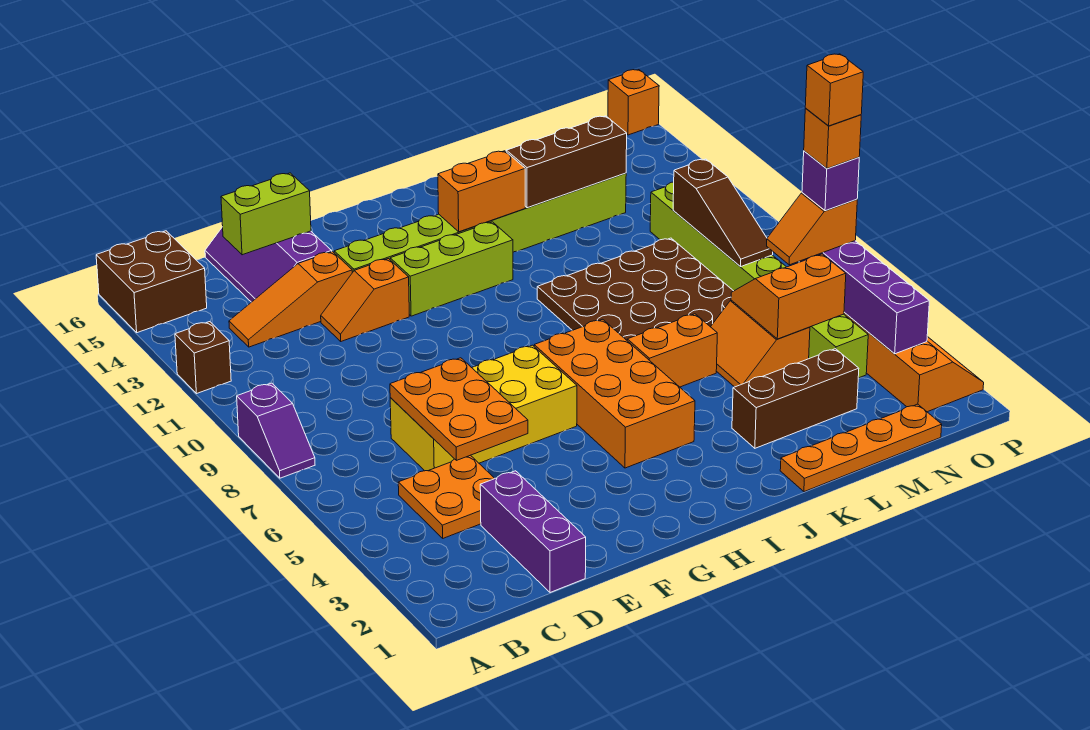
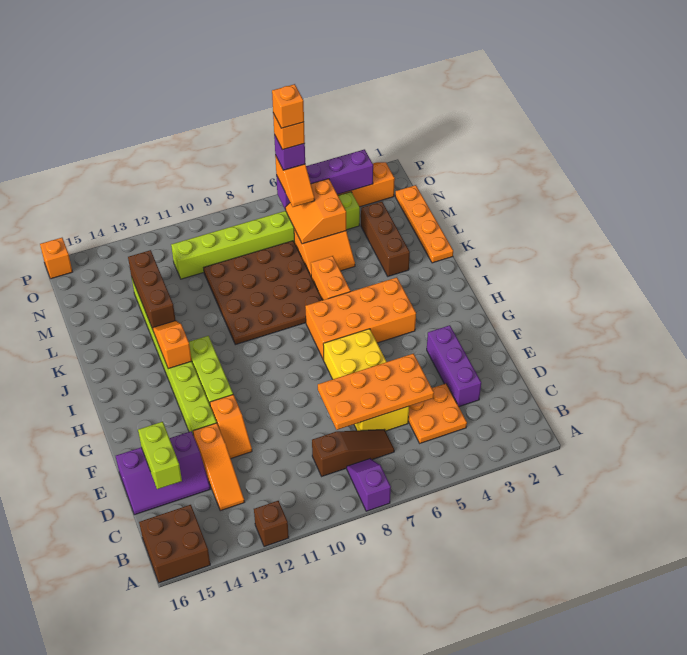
purple 1x2 slope [237,383,315,478] -> purple 1x2 slope turned to [347,459,391,511]
purple 1x3 brick [480,471,586,593] -> purple 1x3 brick turned to [427,325,481,407]
orange 2x3 plate [390,358,528,460] -> orange 2x4 plate [318,354,434,430]
orange 1x2 brick [438,151,525,232] -> orange 1x2 slope [153,321,192,369]
brown 1x3 slope [673,159,773,267] -> brown 1x3 slope moved to [312,429,394,476]

